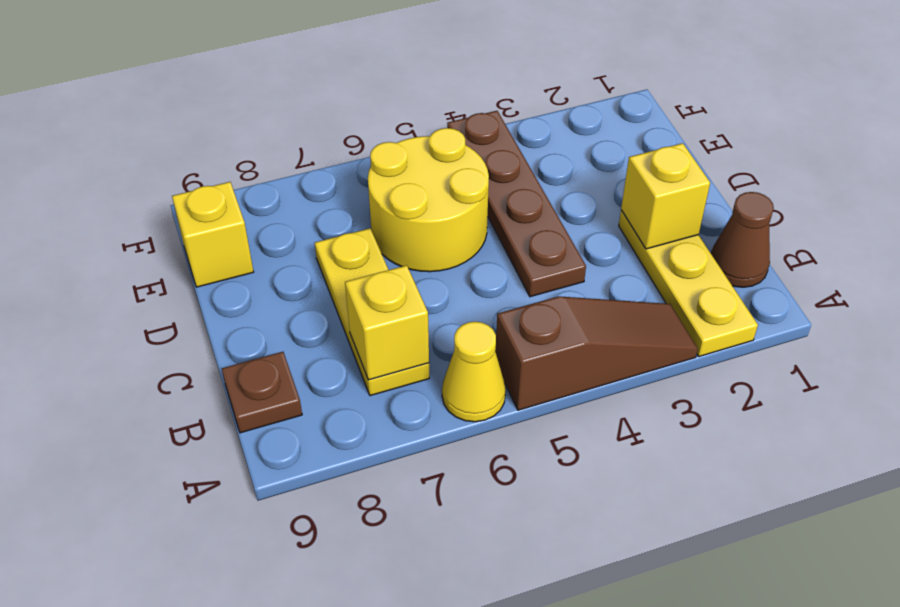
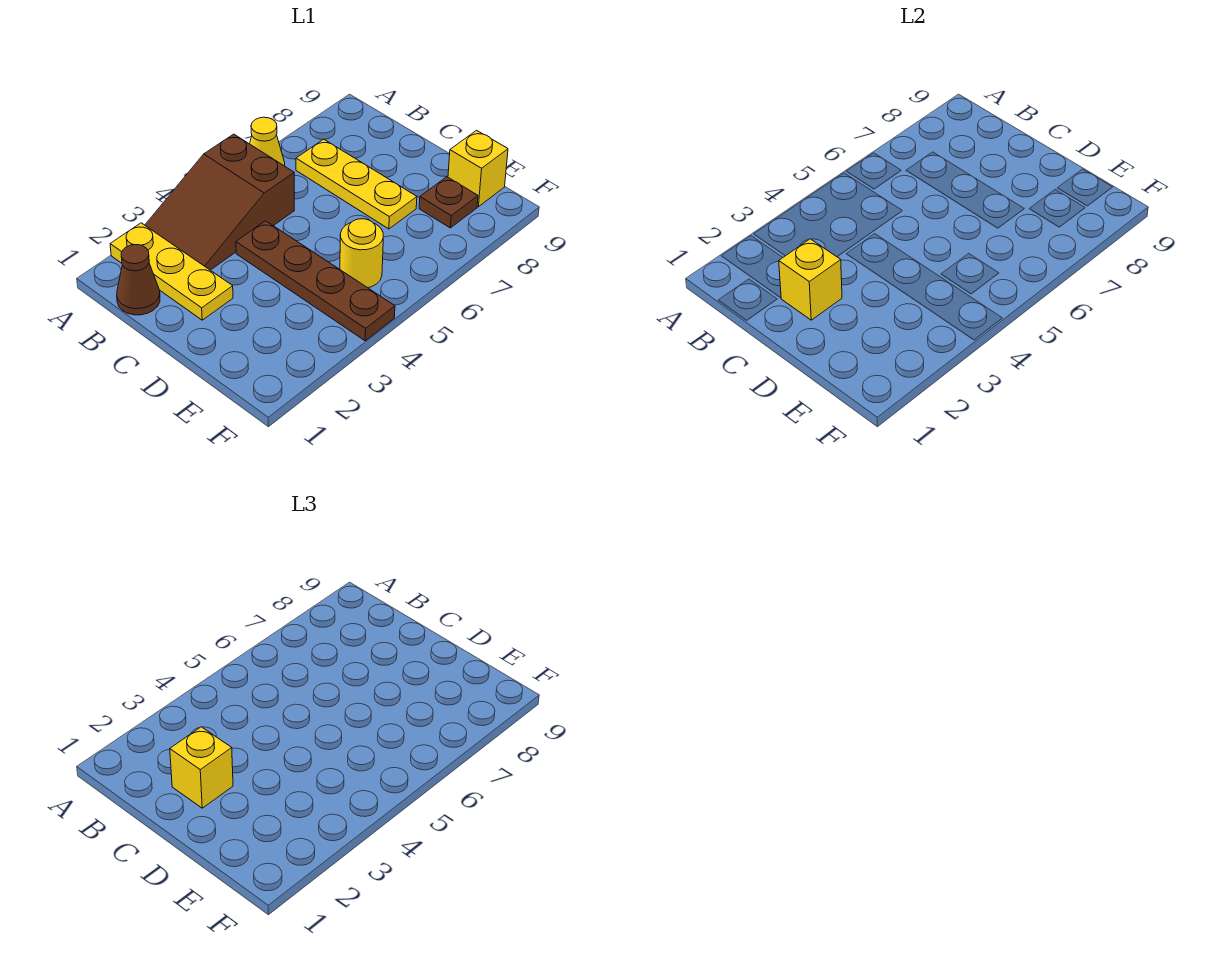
brown 1x3 slope [495,296,698,410] -> brown 2x3 slope [145,134,294,270]
yellow 1x1 brick [345,265,429,380] -> yellow 1x1 brick moved to [170,727,233,808]
brown 1x1 plate [222,352,302,433] -> brown 1x1 plate moved to [419,177,478,228]
yellow 2x2 round brick [368,128,489,272] -> yellow 1x1 round brick [340,219,383,288]

